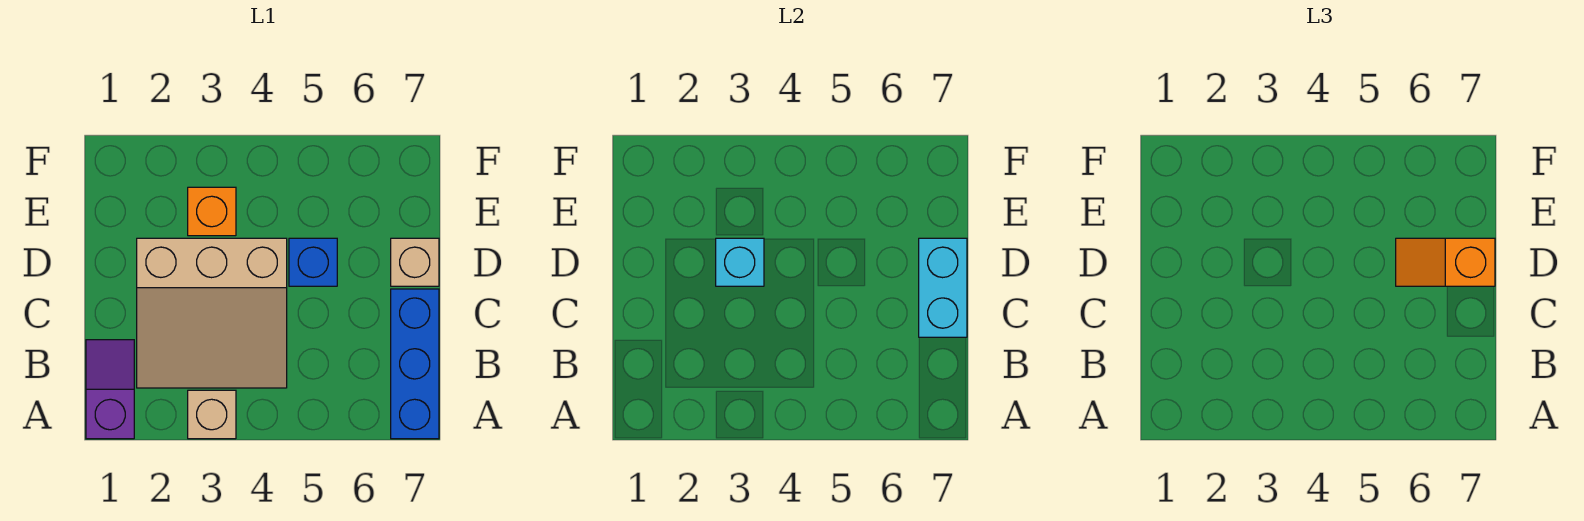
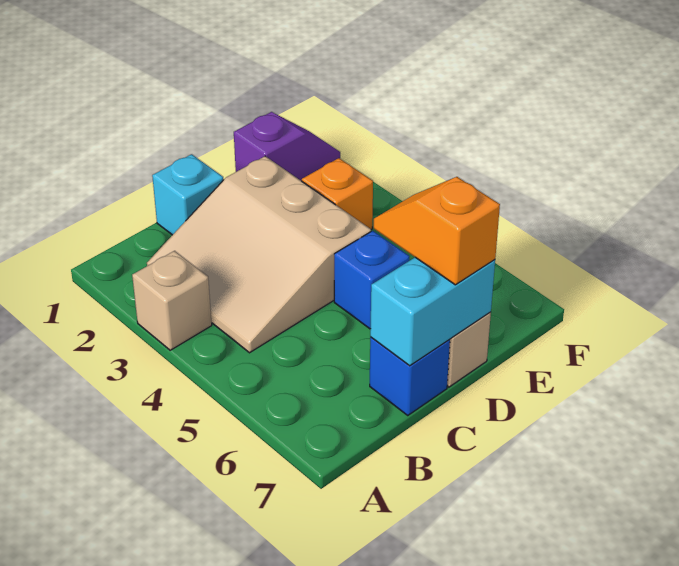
purple 1x2 slope [86,340,134,439] -> purple 1x2 slope moved to [234,112,340,181]
blue 1x3 brick [391,289,439,439] -> blue 1x1 brick [370,337,450,415]
cyan 1x1 brick [716,238,764,286] -> cyan 1x1 brick moved to [152,154,223,235]

